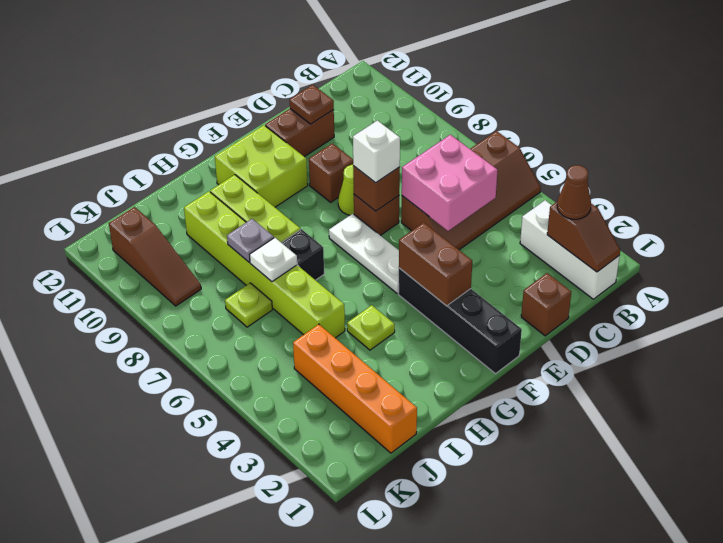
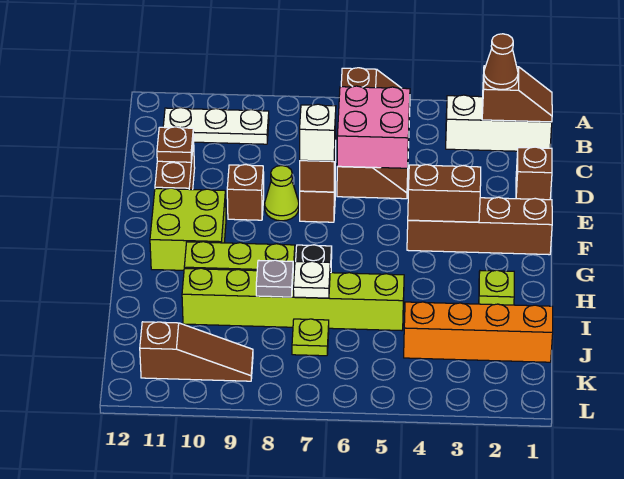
black 1x4 brick [398,268,522,374] -> brown 1x4 brick [407,197,552,255]
white 1x3 plate [329,214,399,294] -> white 1x3 plate moved to [163,108,269,144]
lime 1x1 plate [347,305,395,350] -> lime 1x1 plate moved to [479,270,514,305]

